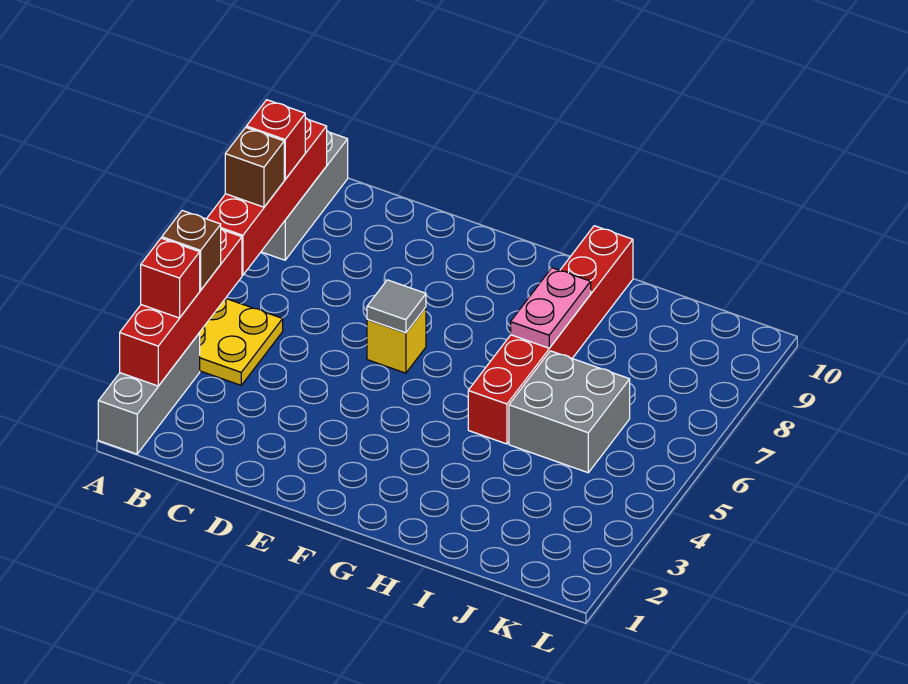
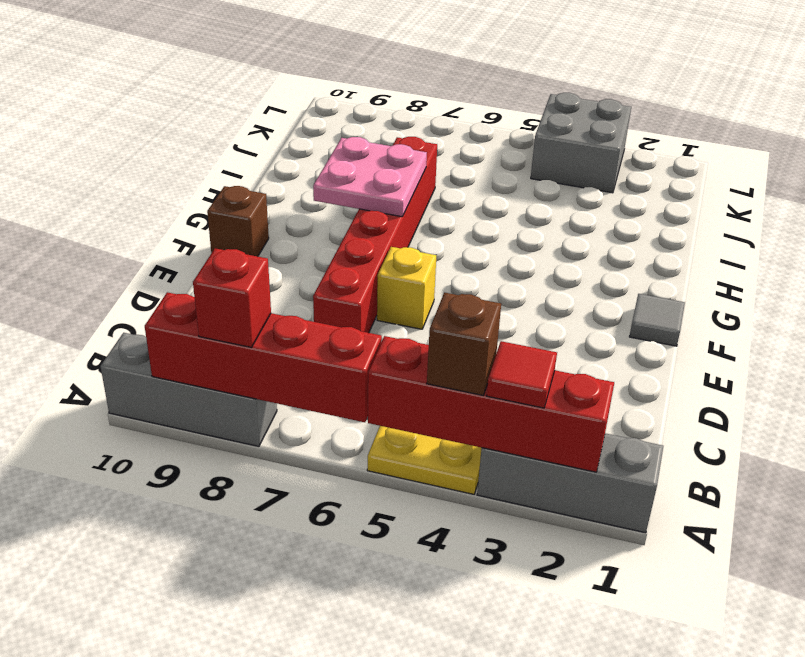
red 1x1 brick [141,238,200,318] -> red 1x1 tile [487,341,557,408]
brown 1x1 brick [225,127,284,207] -> brown 1x1 brick moved to [207,186,269,256]
grey 1x1 tile [367,280,426,333] -> grey 1x1 tile moved to [629,294,685,346]
red 1x6 brick [468,226,633,444] -> red 1x6 brick turned to [313,137,437,333]
pink 1x2 plate [511,268,591,348] -> pink 2x2 plate [313,137,427,217]
grey 2x2 brick [509,351,630,473] -> grey 2x2 brick moved to [531,93,631,193]

